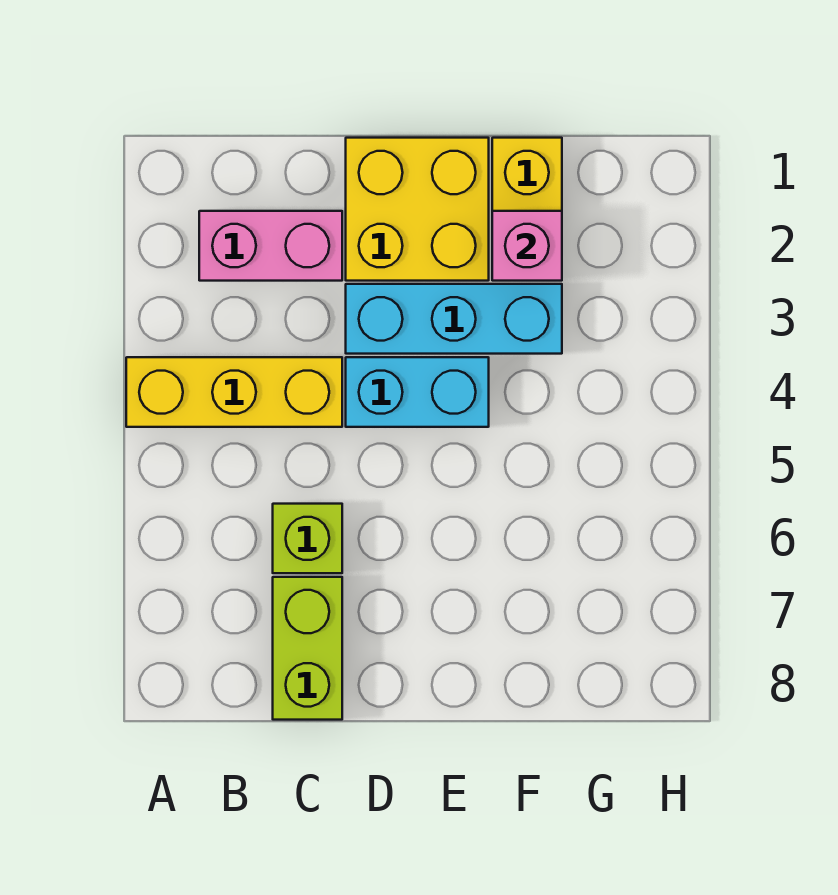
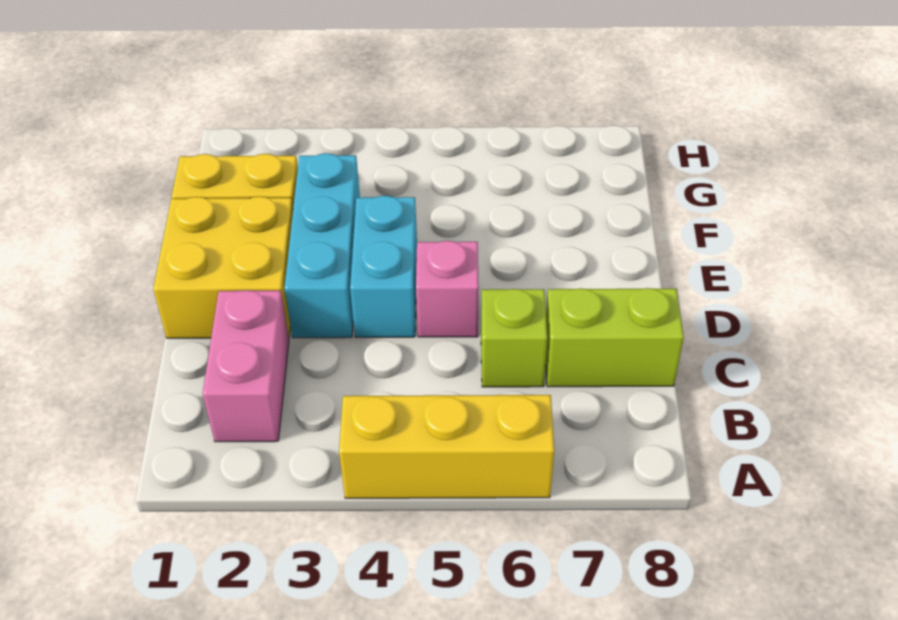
yellow 1x3 brick [126,357,342,427] -> yellow 1x3 brick turned to [339,395,554,498]
pink 1x1 brick [492,211,562,281] -> pink 1x1 brick moved to [416,241,479,337]

